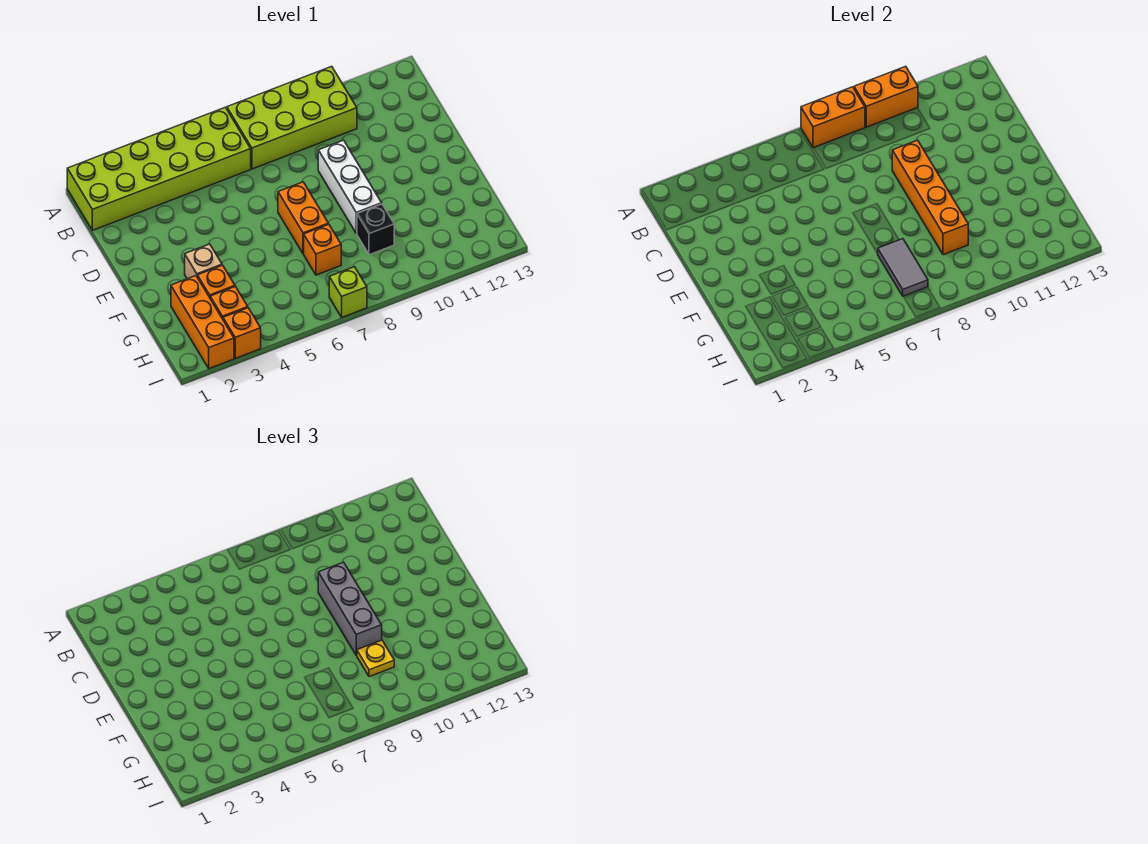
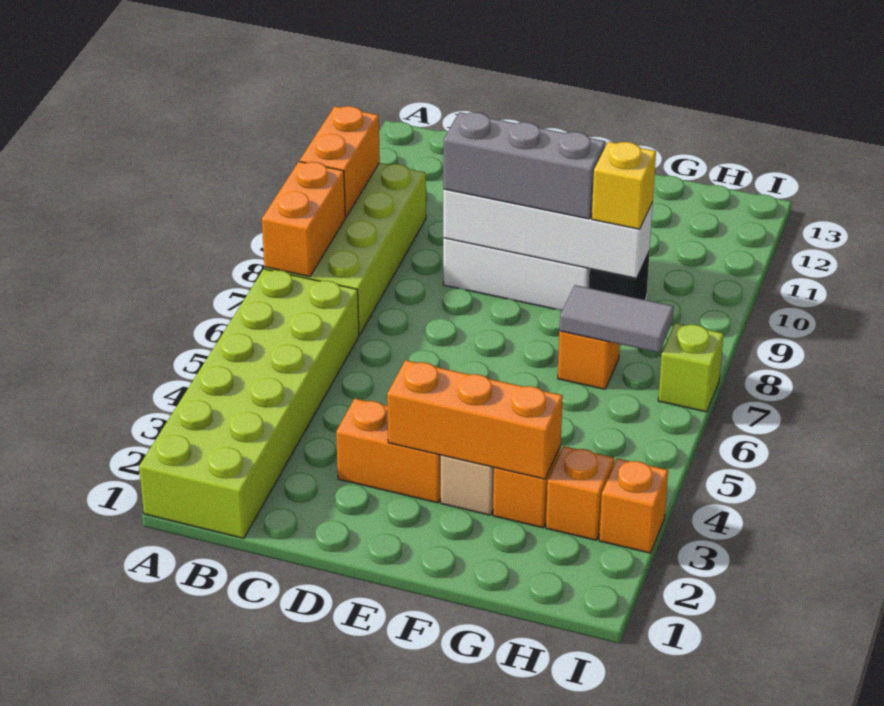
orange 1x4 brick [892,140,968,255] -> white 1x4 brick [443,189,653,278]
orange 1x2 brick [278,182,328,254] -> orange 1x2 brick moved to [336,399,441,503]
orange 1x3 brick [171,276,234,369] -> orange 1x3 brick moved to [387,360,563,479]
yellow 1x1 plate [357,640,394,677] -> yellow 1x1 brick [592,142,656,229]

